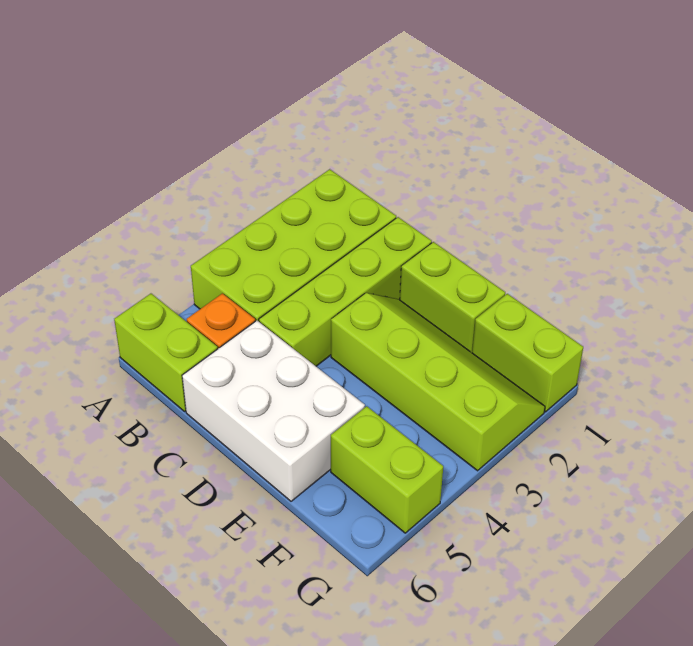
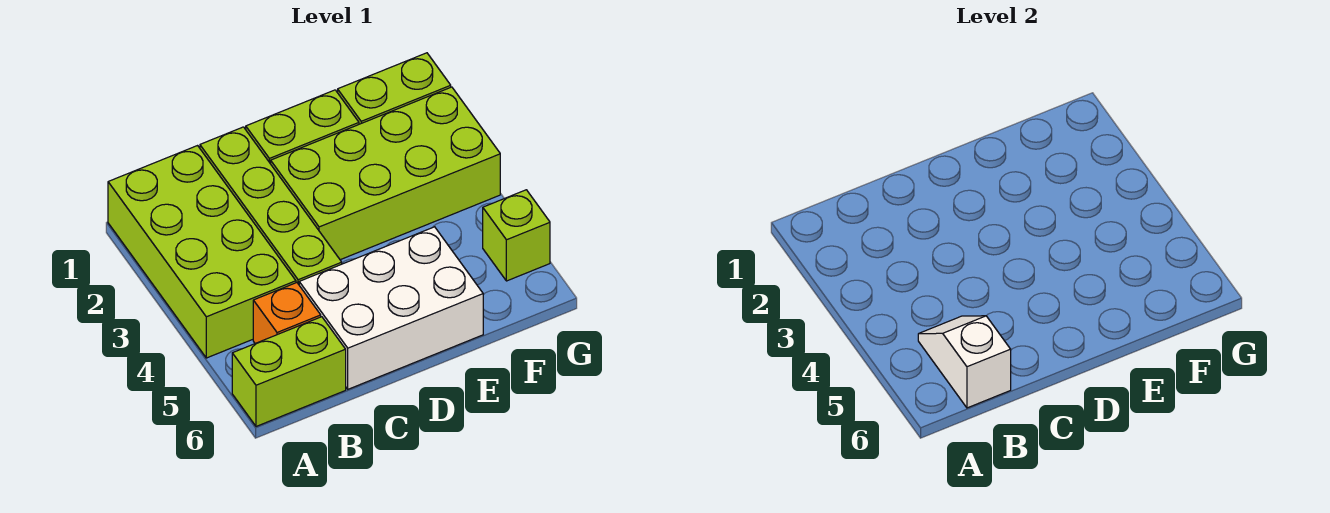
none -> white 1x2 slope [918,316,1011,408]
lime 2x4 slope [331,293,545,471] -> lime 2x4 brick [271,87,500,260]
lime 1x2 brick [331,406,443,533] -> lime 1x1 brick [483,190,550,281]

